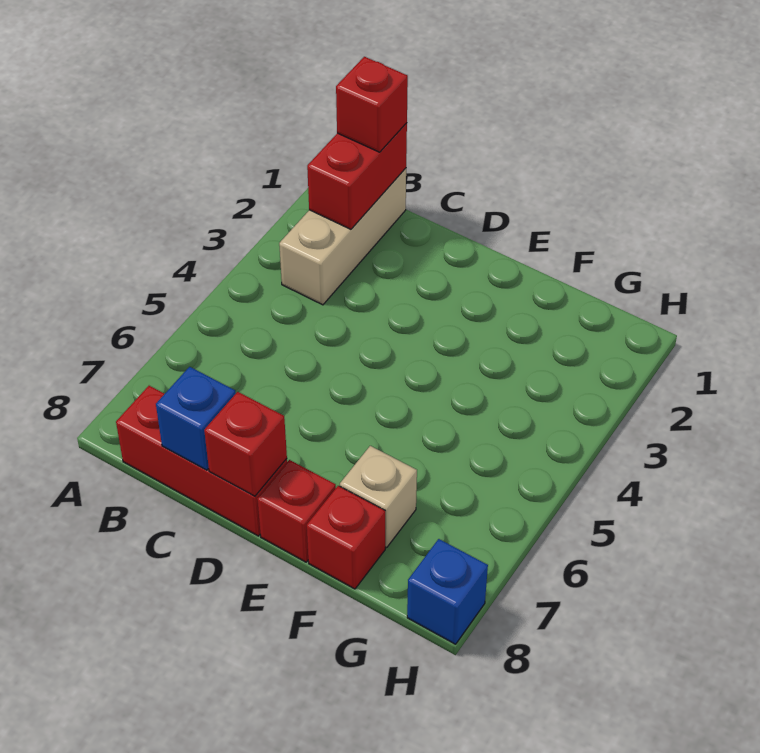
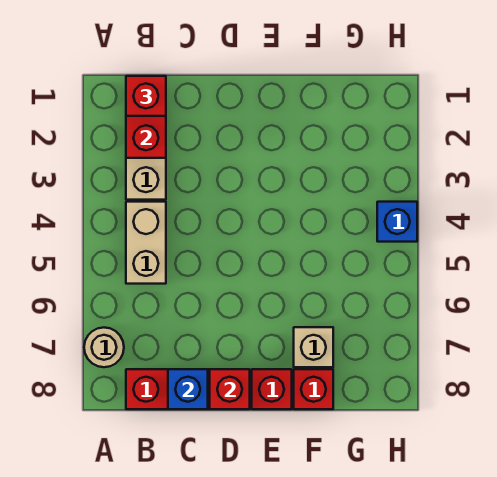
none -> tan 1x1 round brick [84,328,124,367]
none -> tan 1x2 brick [126,202,166,284]
blue 1x1 brick [407,539,488,644] -> blue 1x1 brick moved to [377,202,417,242]

